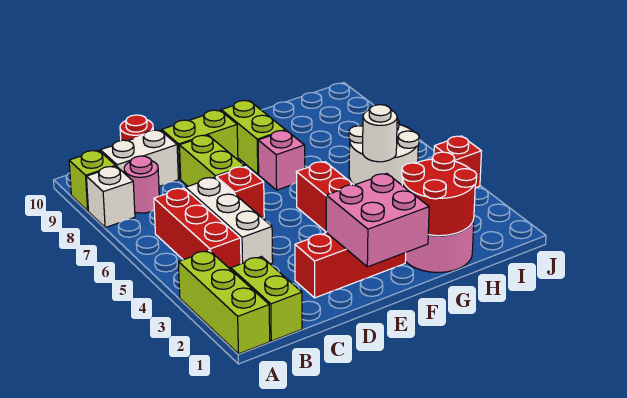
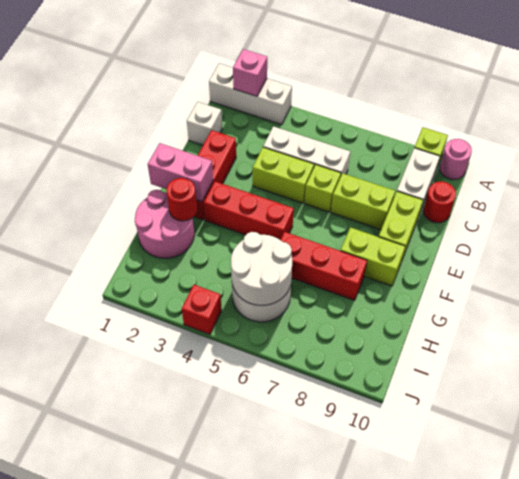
lime 1x3 brick [178,250,270,354] -> white 1x3 brick [209,63,292,125]
white 1x1 brick [86,166,135,228] -> white 1x1 brick moved to [187,102,222,145]
lime 1x2 brick [231,257,302,341] -> lime 1x2 brick moved to [253,147,314,203]
red 1x3 brick [154,188,241,269] -> red 1x3 brick moved to [281,232,367,300]
pink 1x1 round brick [124,156,159,213] -> pink 1x1 round brick moved to [440,139,472,180]
red 1x1 brick [216,167,264,218] -> lime 1x1 brick [305,165,341,212]
pink 2x2 brick [326,173,429,267] -> pink 1x2 brick [147,143,213,202]
pink 1x1 brick [258,130,305,190] -> pink 1x1 brick moved to [233,49,267,96]
red 2x2 round brick [402,152,477,236] -> red 1x1 round brick [167,178,197,221]
white 1x1 round brick [363,105,397,162] -> white 2x2 round brick [231,232,292,305]

